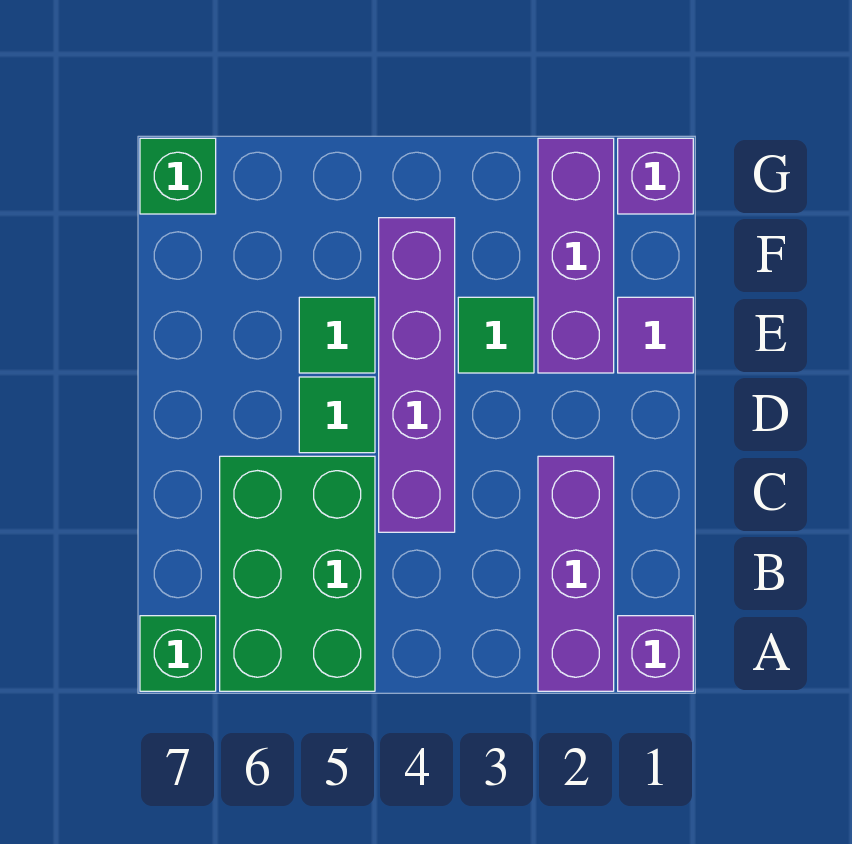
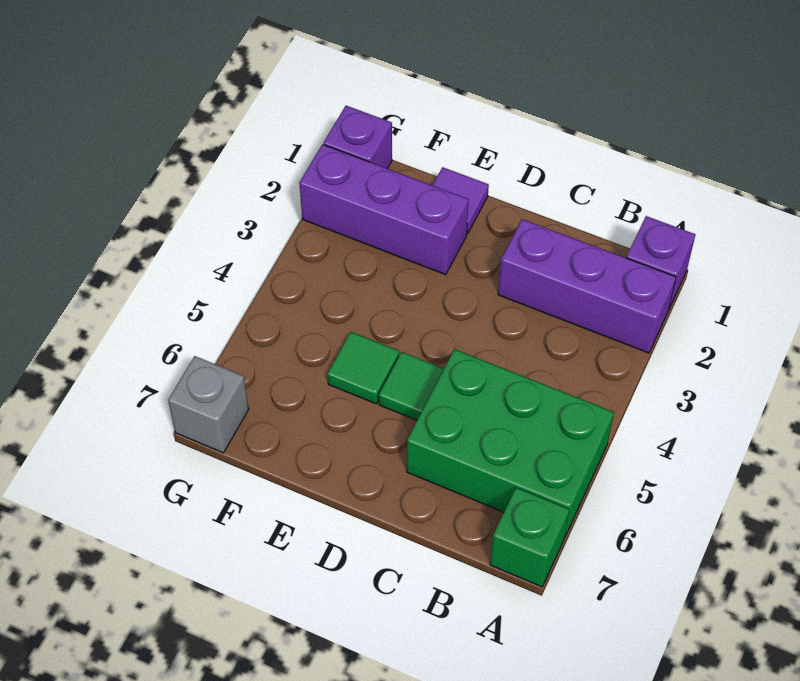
purple 1x4 brick [379,218,455,532] -> none
green 1x1 tile [458,297,534,373] -> none
green 1x1 brick [140,138,216,214] -> grey 1x1 brick [168,356,249,453]

